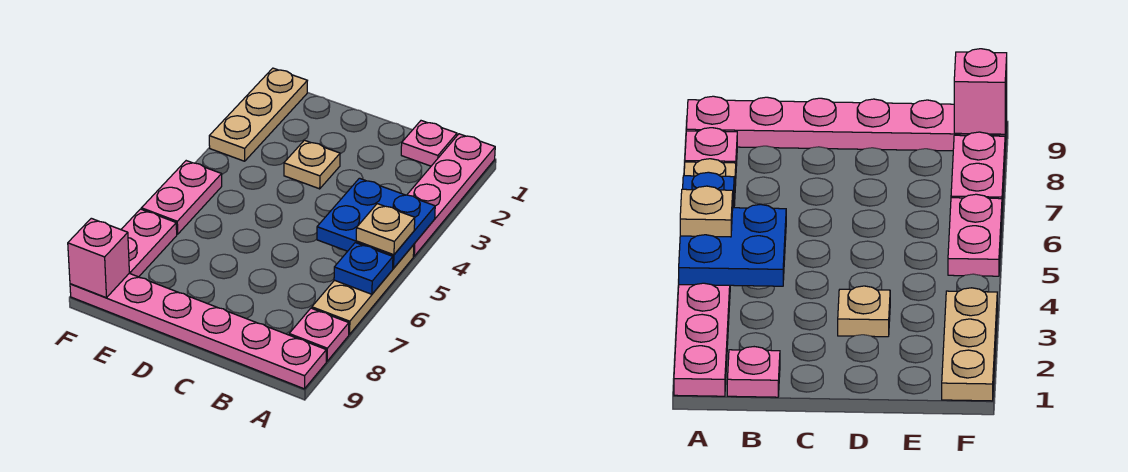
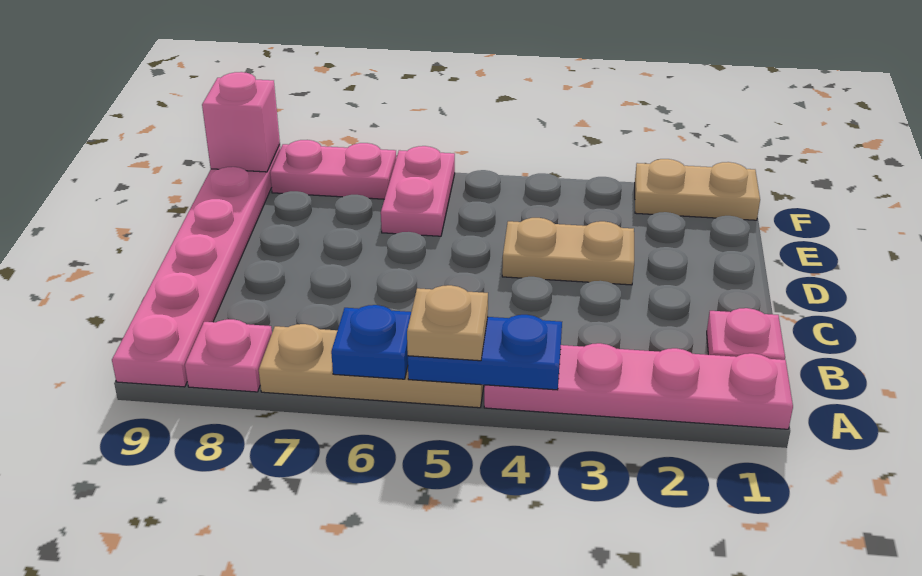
blue 2x2 plate [317,178,435,268] -> blue 1x2 plate [408,315,562,390]
tan 1x1 plate [284,140,340,189] -> tan 1x2 plate [502,218,634,285]
tan 1x3 plate [209,68,307,161] -> tan 1x2 plate [635,159,760,220]
pink 1x2 plate [142,161,222,234] -> pink 1x2 plate turned to [381,146,455,236]

